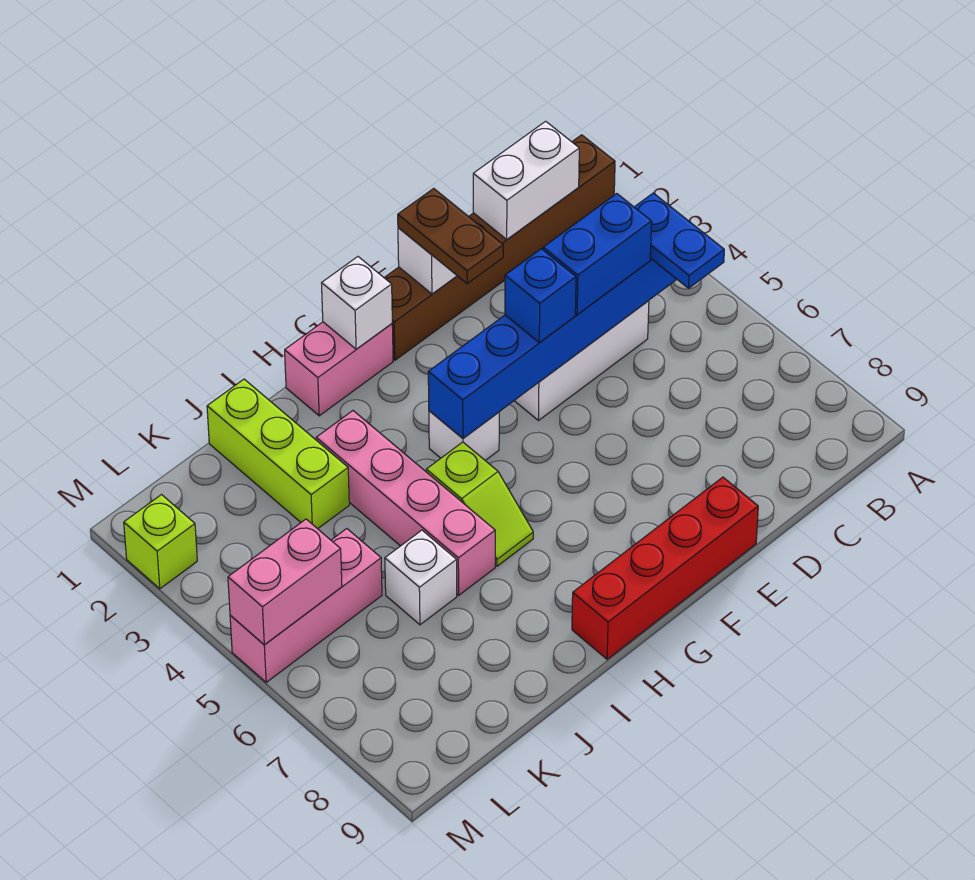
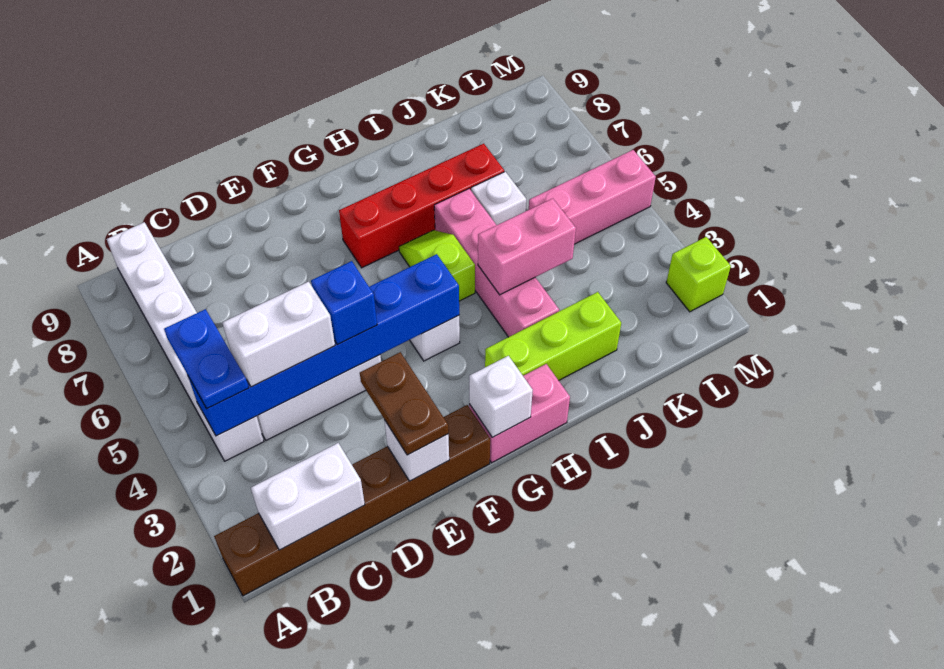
none -> white 1x6 brick [107,222,264,461]
blue 1x2 brick [543,194,652,315] -> white 1x2 brick [222,282,335,387]
red 1x4 brick [572,477,758,659] -> red 1x4 brick moved to [339,144,504,268]
lime 1x3 brick [207,379,349,529] -> lime 1x3 brick turned to [485,292,621,380]
pink 1x2 brick [228,519,342,645] -> pink 1x2 brick moved to [478,198,576,295]

